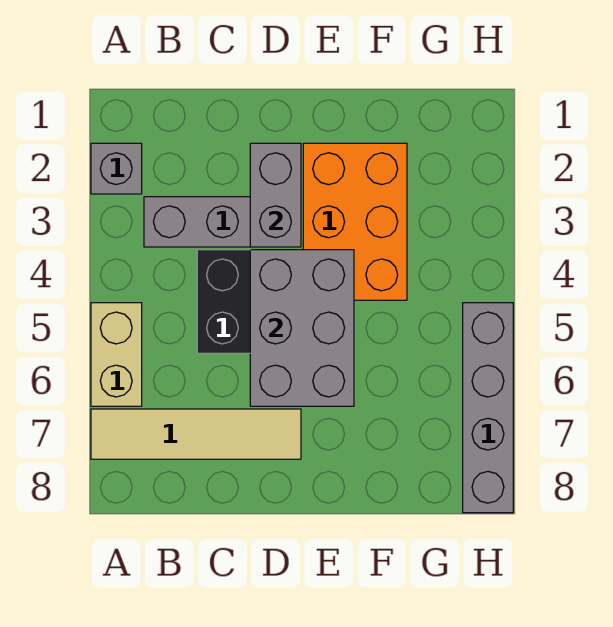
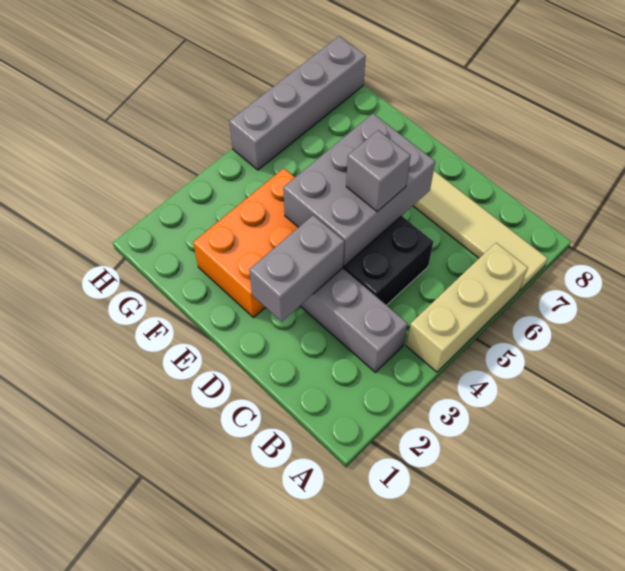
grey 1x1 brick [91,143,142,194] -> grey 1x1 brick moved to [346,130,411,212]
tan 1x2 brick [91,303,142,406] -> tan 1x3 brick [406,243,528,372]

